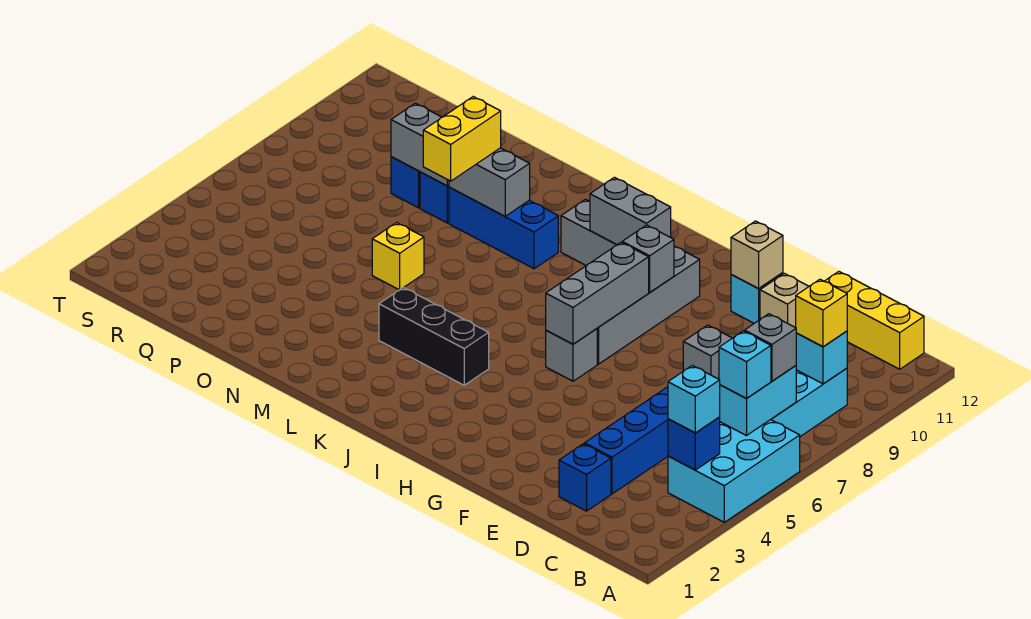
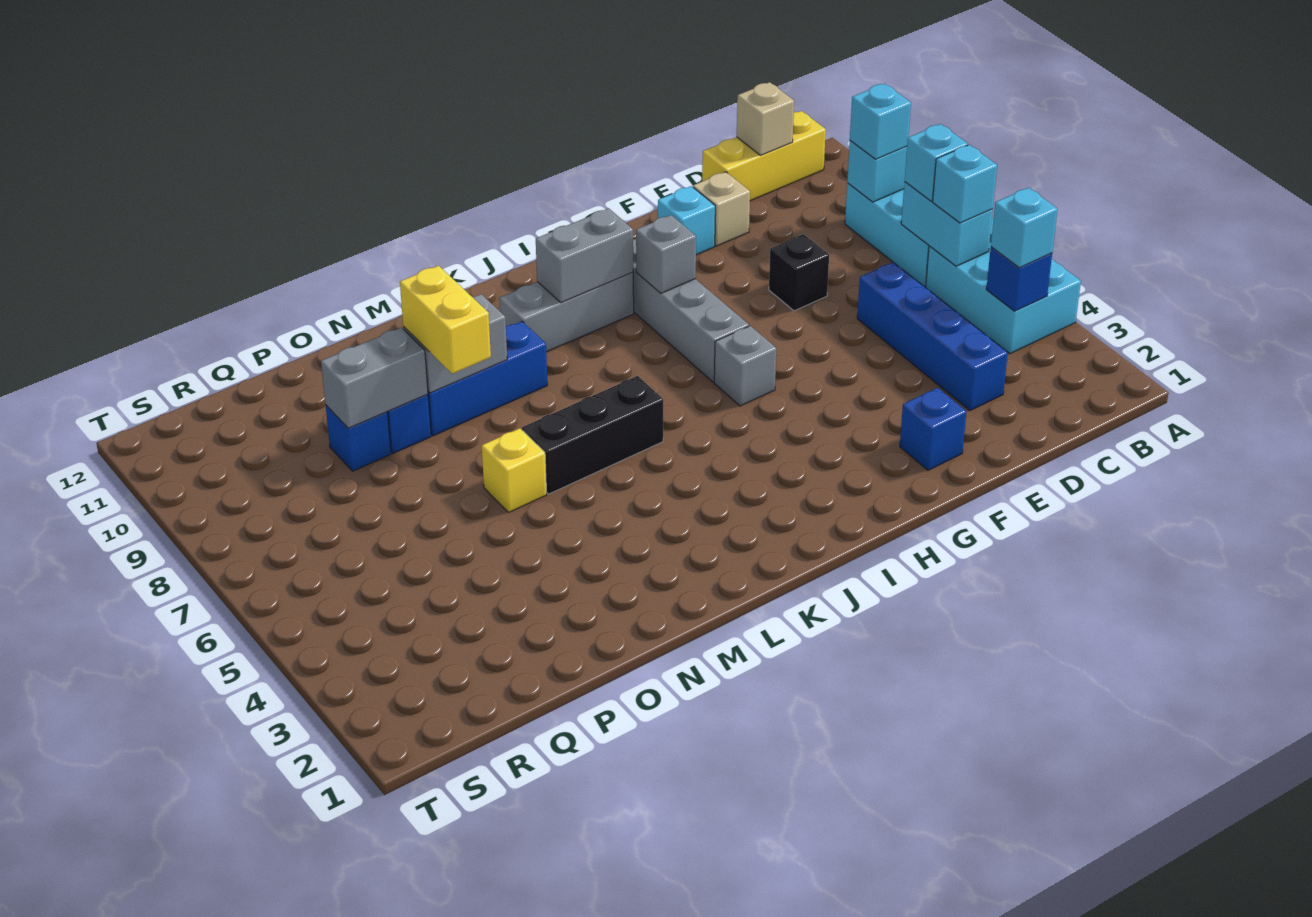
grey 1x1 brick [745,314,796,381] -> cyan 1x1 brick [904,124,968,201]
yellow 1x1 brick [796,279,847,347] -> cyan 1x1 brick [850,84,911,159]
blue 1x1 brick [559,444,611,511] -> blue 1x1 brick moved to [900,388,967,470]
grey 1x1 brick [683,325,732,379] -> black 1x1 brick [769,234,829,311]
tan 1x1 brick [731,221,783,289] -> tan 1x1 brick moved to [737,82,794,155]
grey 1x3 brick [546,242,649,344] -> none
black 1x3 brick [379,287,489,385] -> black 1x3 brick moved to [522,376,663,494]

